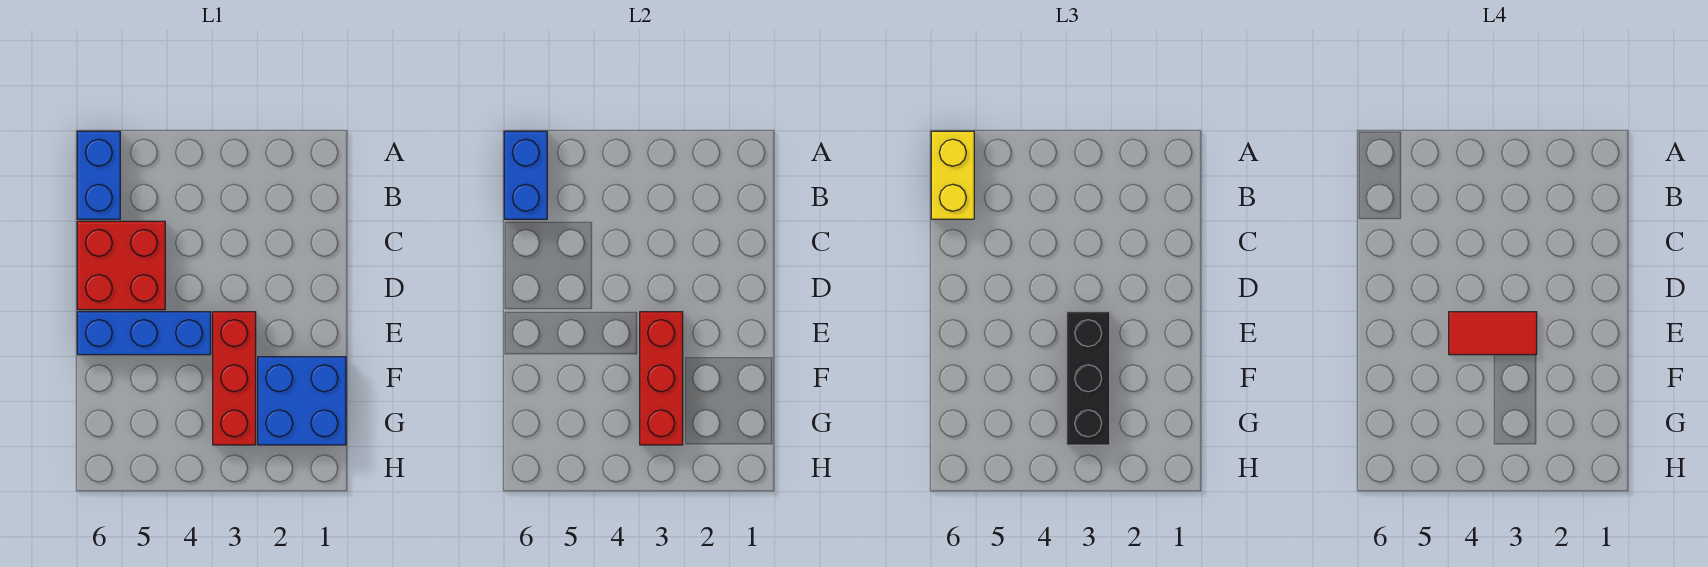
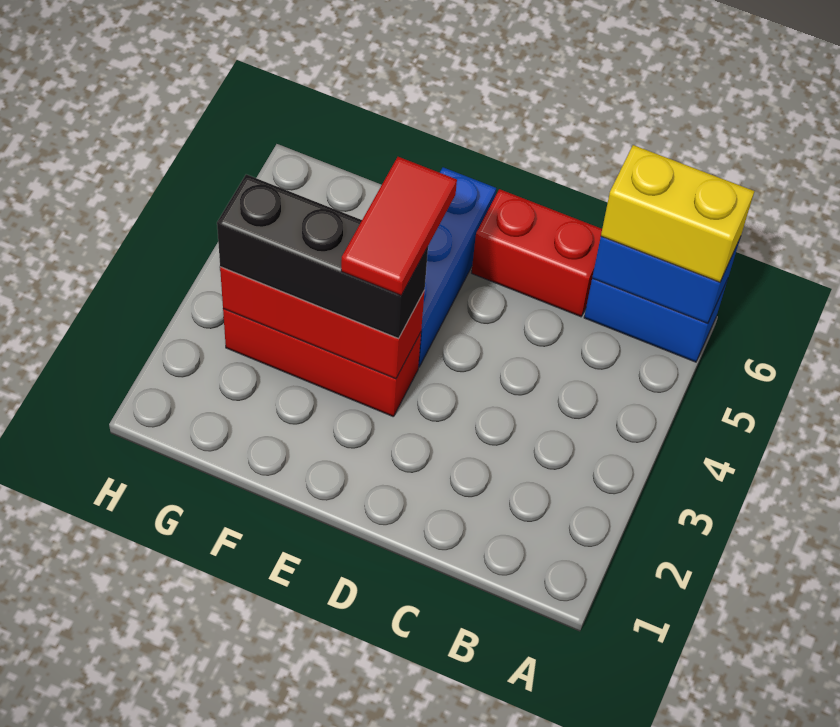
red 2x2 brick [77,221,165,310] -> red 1x2 brick [472,189,602,317]
blue 2x2 brick [258,357,346,445] -> none

